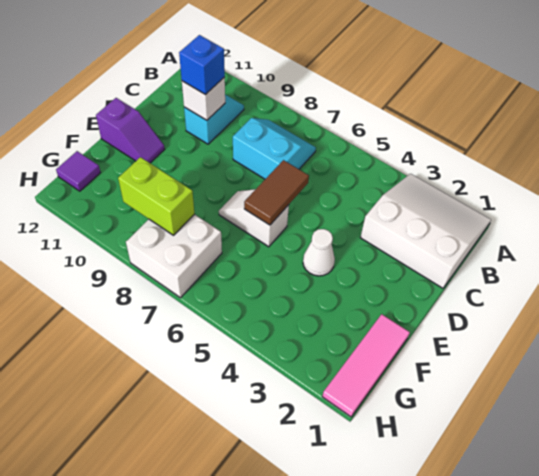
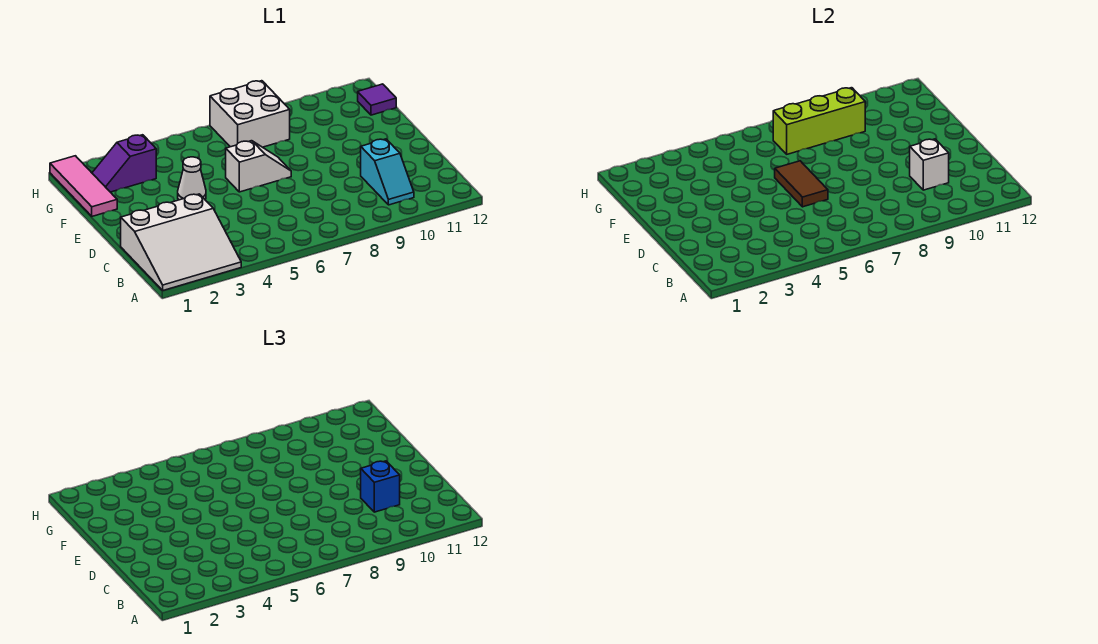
cyan 2x2 slope [233,118,316,179] -> none
purple 1x2 slope [96,98,165,163] -> purple 1x2 slope moved to [92,135,156,192]
lime 1x2 brick [118,157,194,235] -> lime 1x3 brick [773,88,865,154]

